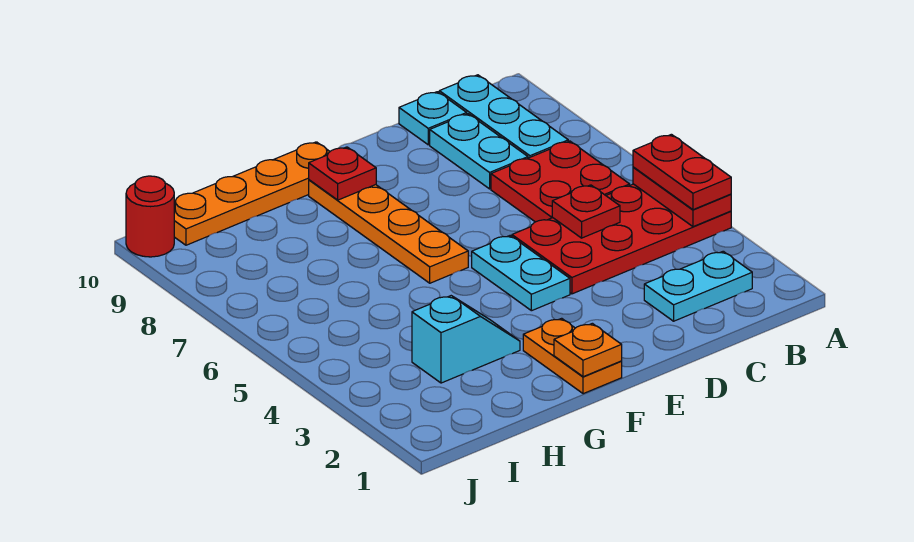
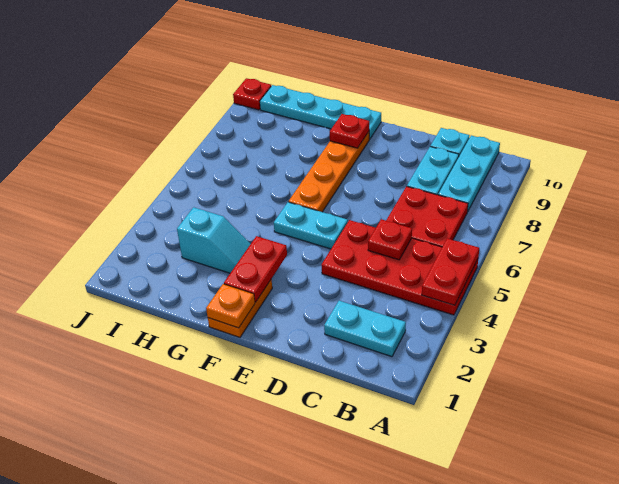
red 1x2 plate [633,134,731,210] -> red 1x2 plate moved to [224,236,287,302]
cyan 1x2 plate [472,236,570,311] -> cyan 1x2 plate turned to [274,202,348,249]
orange 1x4 plate [174,142,330,245] -> cyan 1x4 plate [260,85,381,139]
red 1x1 round brick [126,176,174,257] -> red 1x1 plate [233,78,271,110]

